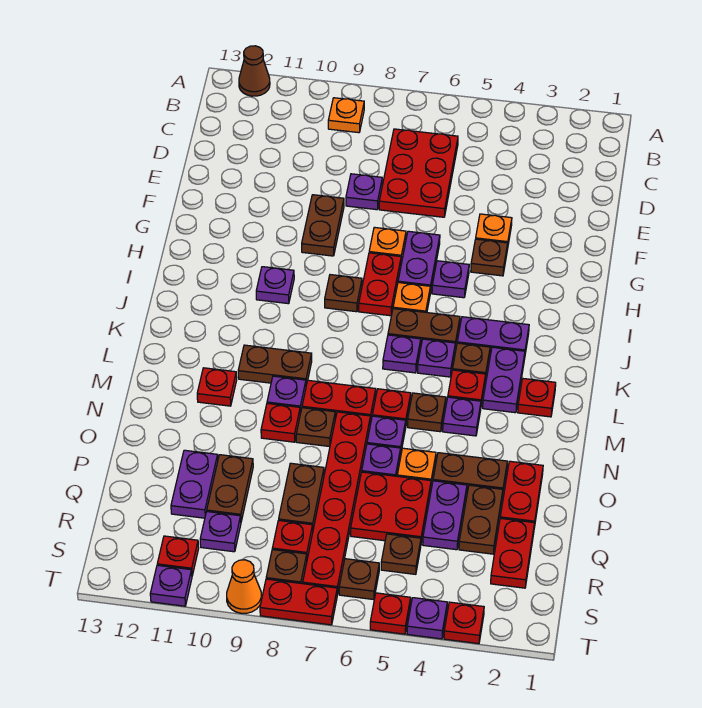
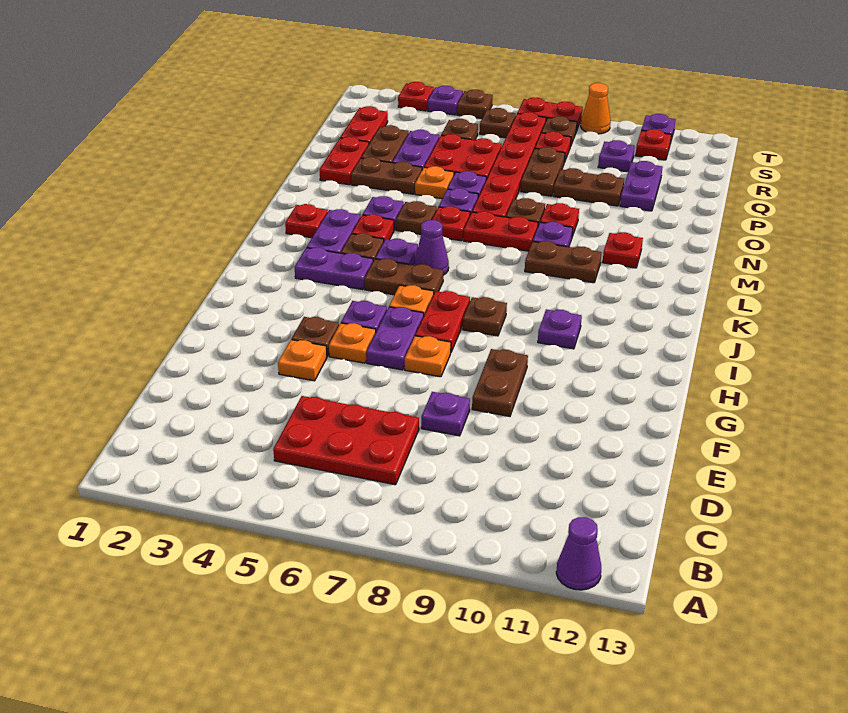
brown 1x1 cone [239,46,270,96] -> purple 1x1 cone [556,517,601,590]
orange 1x1 plate [328,98,364,133] -> orange 1x1 plate moved to [329,323,376,363]
red 2x3 plate [379,129,458,217] -> red 2x3 plate turned to [273,396,419,485]
purple 1x1 plate [383,335,421,373] -> purple 1x1 cone [414,220,449,275]
brown 1x2 plate [207,455,253,521] -> brown 1x2 plate turned to [553,168,624,206]
red 1x1 plate [370,593,411,634] -> brown 1x1 plate [457,90,493,119]

